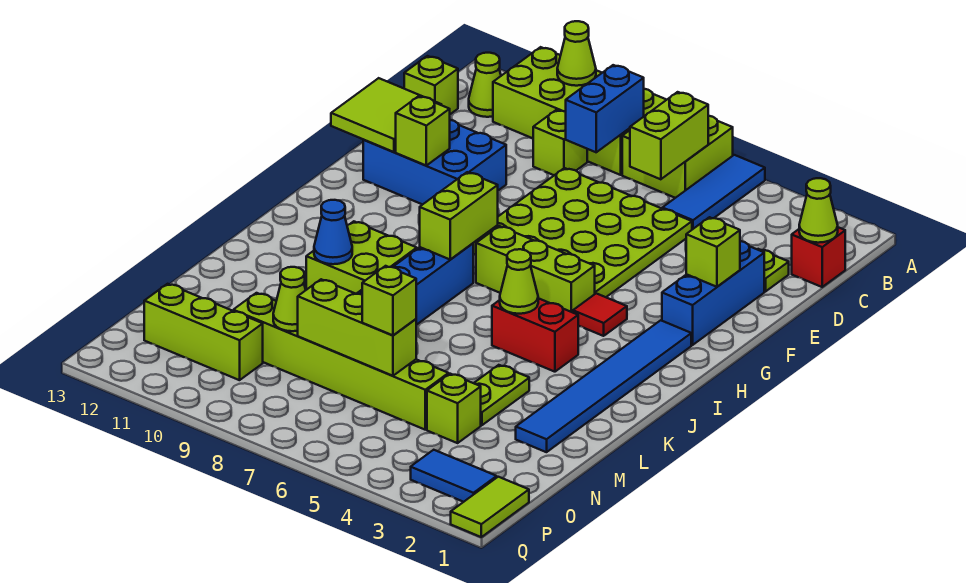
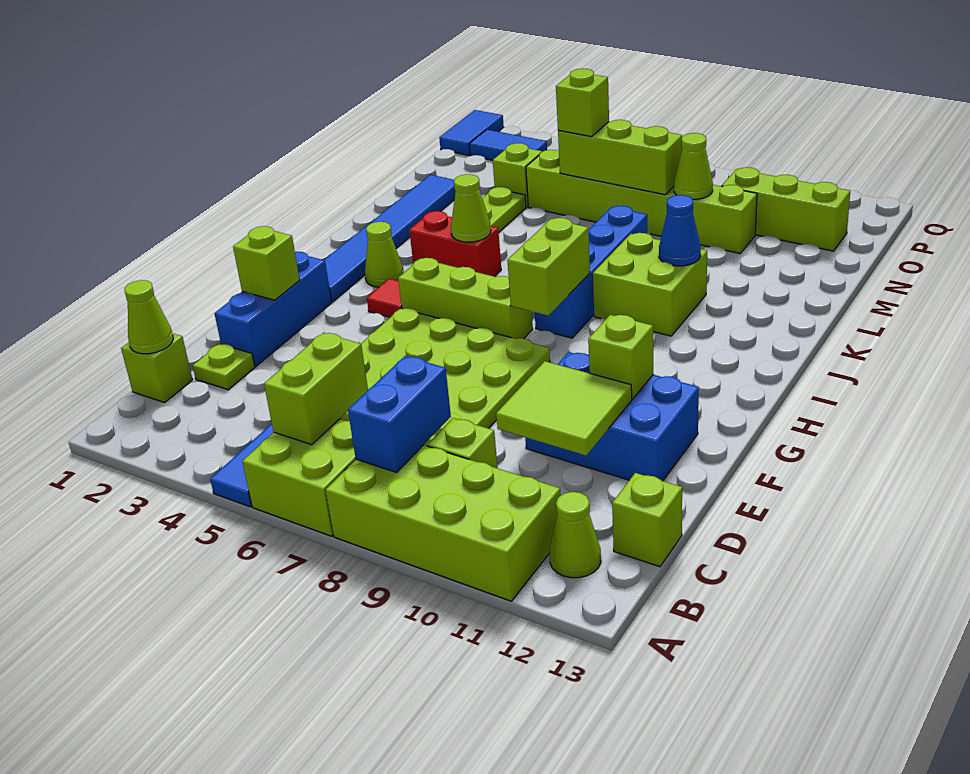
lime 1x1 cone [557,21,596,86] -> lime 1x1 cone moved to [365,222,404,287]
red 1x1 brick [792,227,845,287] -> lime 1x1 brick [121,333,193,403]
lime 2x2 tile [331,78,441,152] -> lime 2x2 tile moved to [496,361,632,455]
lime 1x2 tile [451,477,529,537] -> blue 1x2 tile [439,110,504,155]

